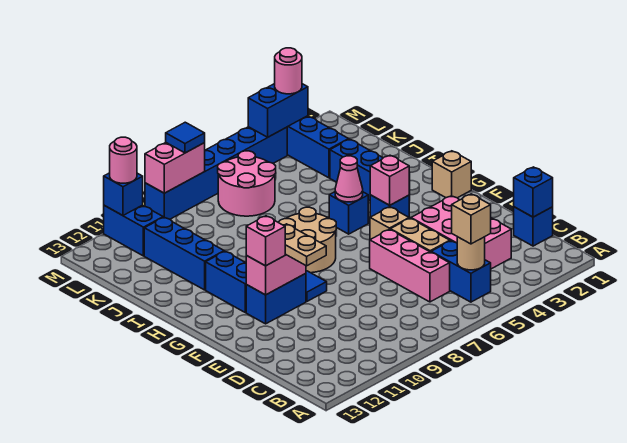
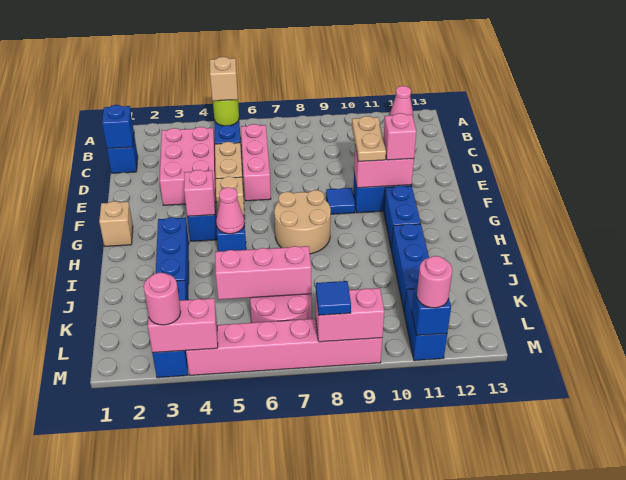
none -> pink 1x1 cone [390,86,413,116]
tan 1x1 round brick [457,237,485,270] -> lime 1x1 round brick [213,100,239,126]
none -> pink 1x3 brick [215,246,311,300]
blue 1x2 brick [248,84,308,137] -> pink 1x2 brick [148,298,218,353]
blue 1x6 brick [145,127,287,219] -> pink 1x6 brick [186,319,382,375]

